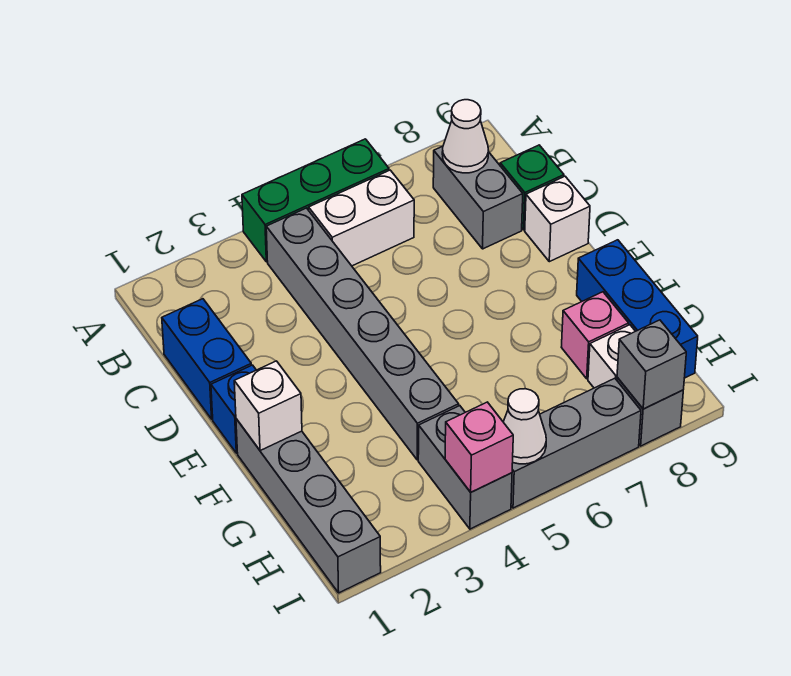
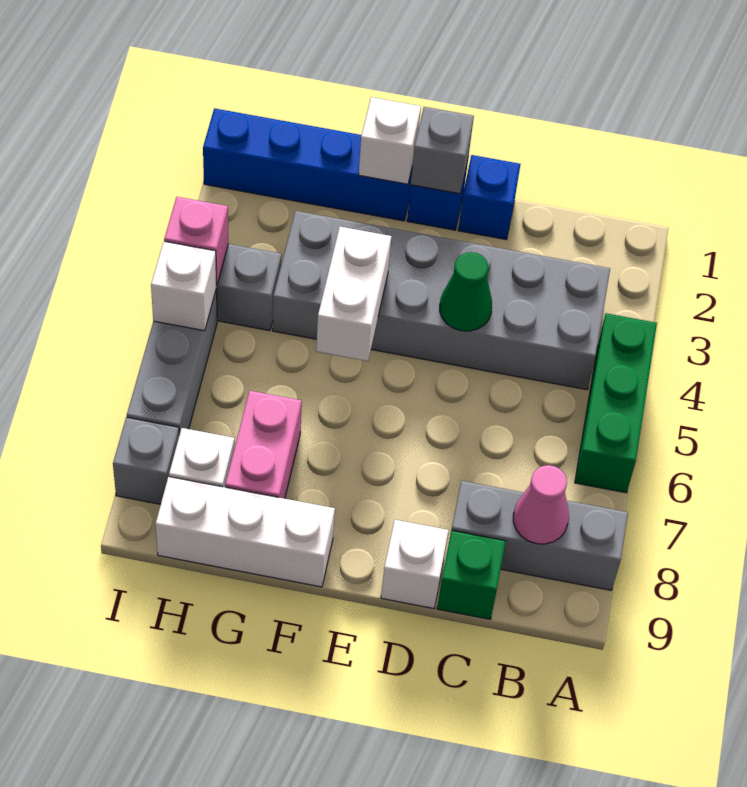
grey 1x6 brick [266,208,459,460] -> grey 2x6 brick [273,211,610,390]
white 1x2 brick [309,170,414,266] -> white 1x2 brick moved to [316,227,391,361]
grey 1x2 brick [433,146,523,249] -> grey 1x3 brick [452,481,628,590]
white 1x1 cone [442,100,489,173] -> pink 1x1 cone [513,465,569,544]
blue 1x2 brick [162,299,251,419] -> blue 1x1 brick [458,155,521,240]
none -> green 1x1 cone [440,252,492,331]
grey 1x4 brick [236,419,381,593] -> blue 1x4 brick [203,108,412,221]
blue 1x3 brick [577,240,698,378] -> white 1x3 brick [155,477,335,587]
pink 1x1 brick [561,292,629,379] -> pink 1x2 brick [225,391,302,499]
white 1x1 cone [503,389,546,464] -> white 1x1 brick [151,241,216,331]
grey 1x1 brick [617,320,686,409] -> grey 1x1 brick moved to [411,107,474,194]

